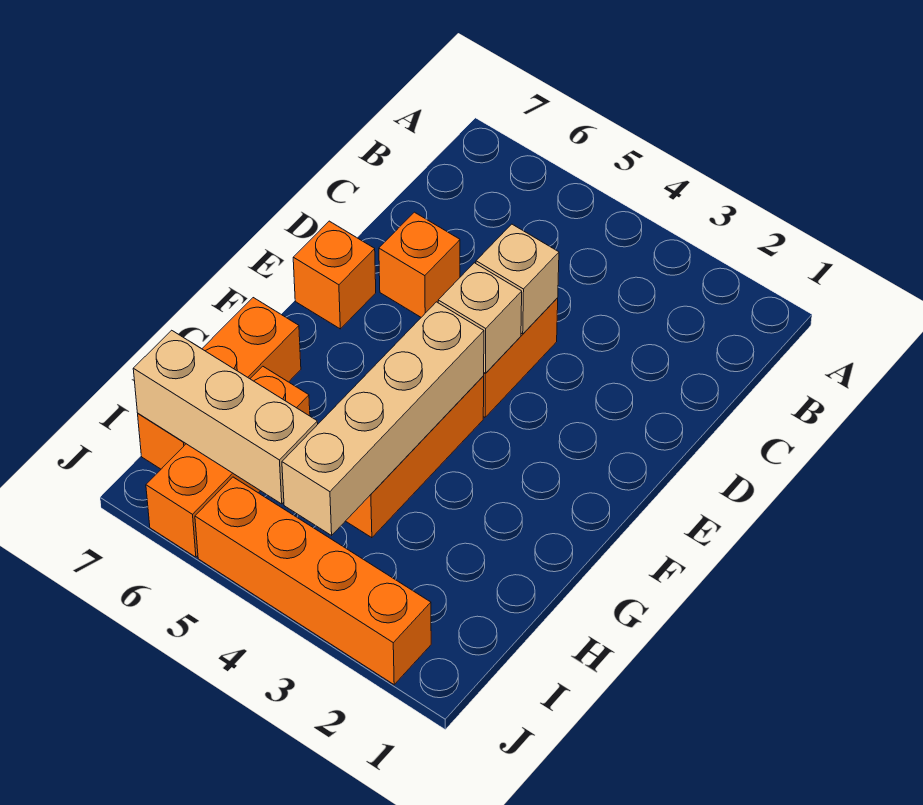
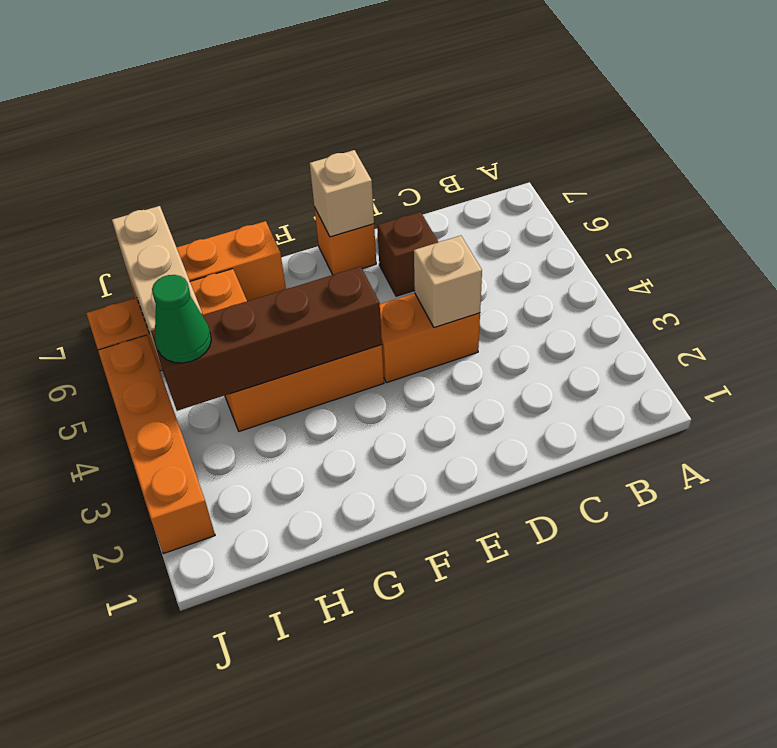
orange 1x1 brick [379,212,460,317] -> brown 1x1 brick [377,212,438,296]
tan 1x1 brick [438,263,522,373] -> tan 1x1 brick moved to [310,150,374,237]
tan 1x4 brick [282,302,484,535] -> brown 1x4 brick [151,266,382,411]
none -> green 1x1 cone [152,275,211,363]

